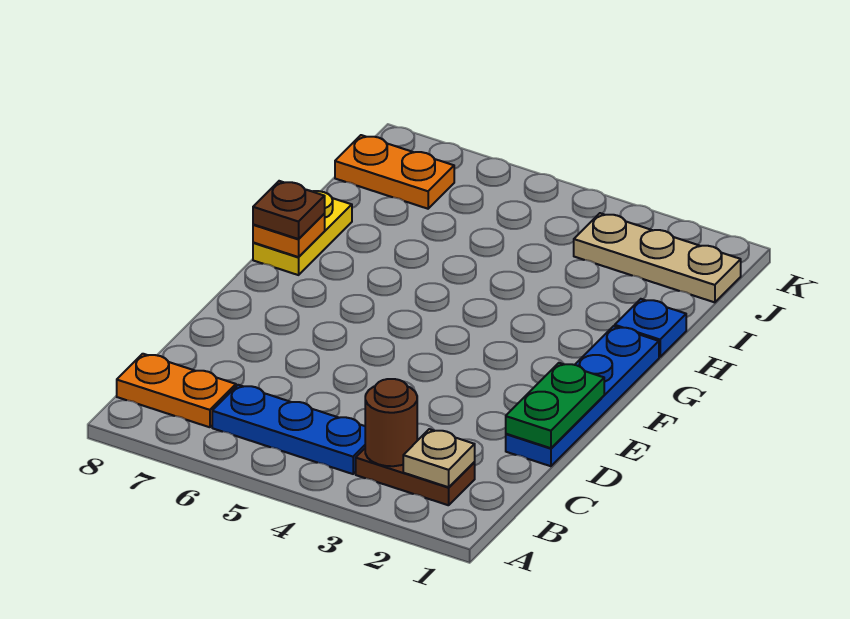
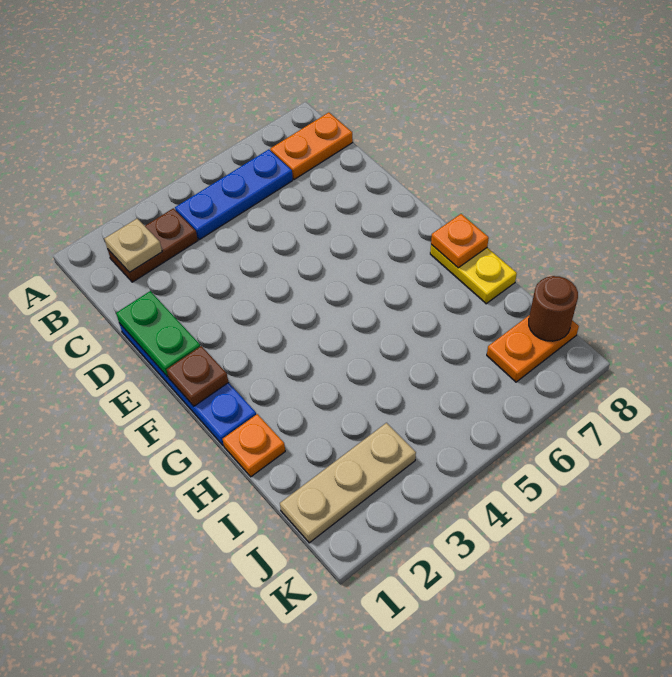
brown 1x1 round brick [365,379,417,466] -> brown 1x1 round brick moved to [529,276,578,341]
brown 1x1 plate [253,181,325,239] -> brown 1x1 plate moved to [167,346,228,406]
blue 1x1 plate [615,299,686,357] -> orange 1x1 plate [223,414,285,477]

